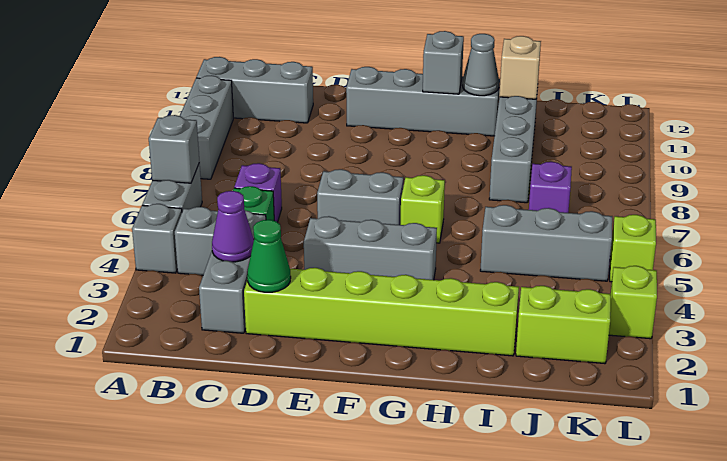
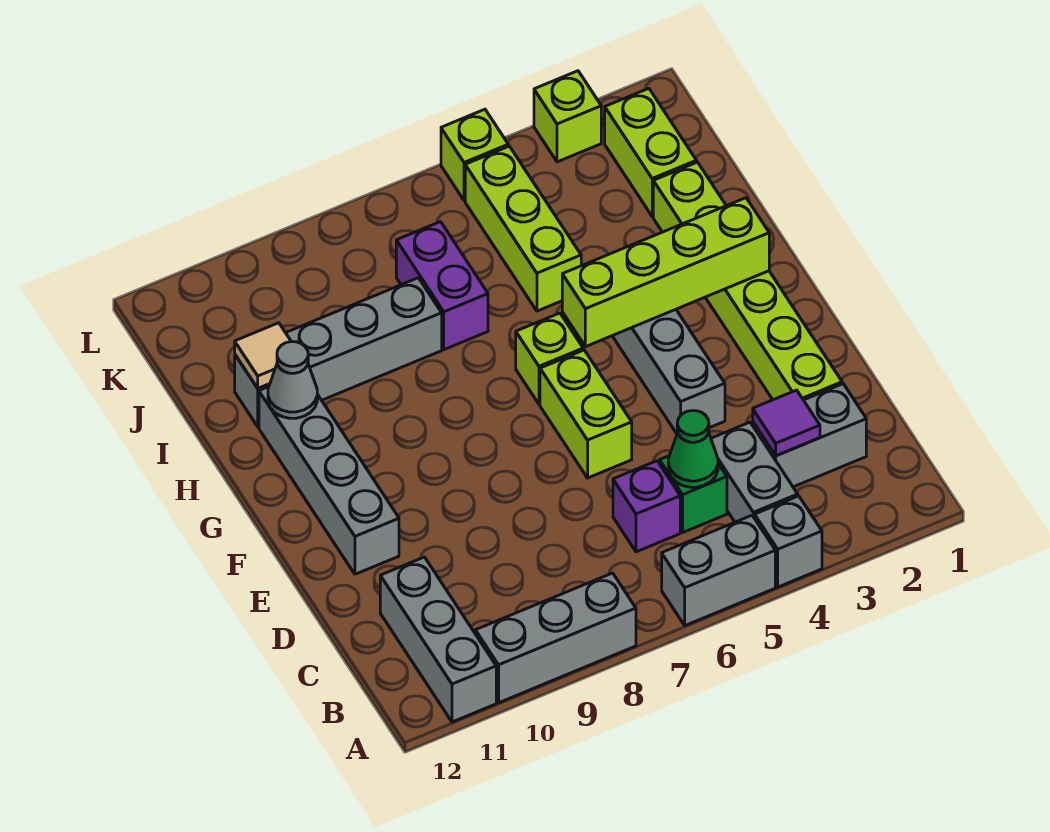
grey 1x1 brick [149,115,199,183] -> none
purple 1x1 cone [212,191,254,262] -> purple 1x1 tile [753,390,820,456]
green 1x1 cone [247,220,291,292] -> green 1x1 cone moved to [668,411,718,487]
grey 1x2 brick [317,169,403,225] -> lime 1x2 brick [540,350,632,478]
none -> lime 1x4 brick [562,198,769,347]
grey 1x1 brick [423,31,464,94] -> none
grey 1x3 brick [480,205,612,281] -> lime 1x3 brick [465,146,581,311]
tan 1x1 brick [500,36,541,99] -> tan 1x1 tile [235,323,291,388]
purple 1x1 brick [529,162,572,213] -> purple 1x2 brick [396,222,488,350]

